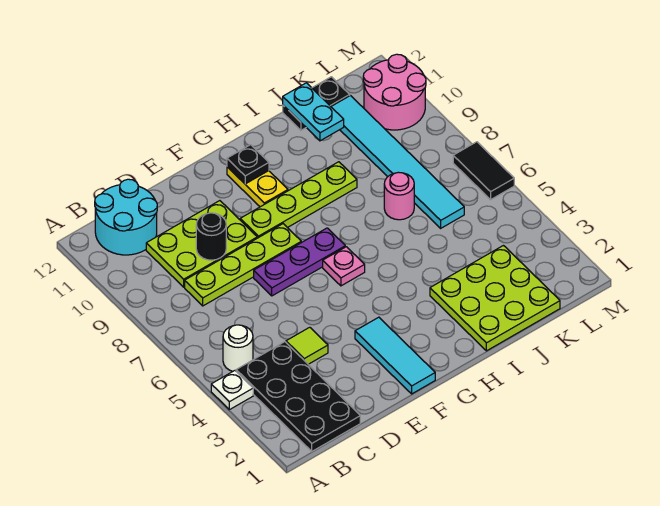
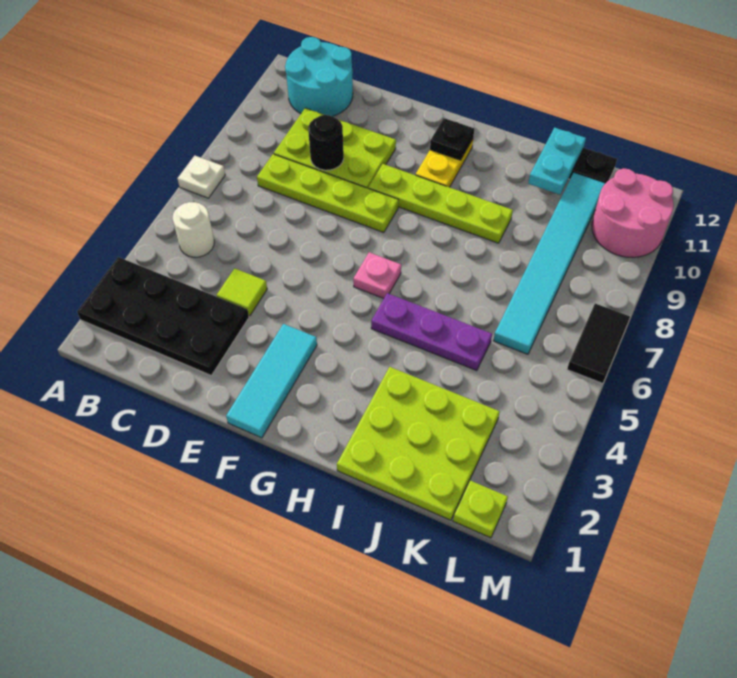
white 1x1 plate [211,371,253,410] -> white 1x1 plate moved to [178,156,225,198]
black 2x4 plate [236,342,360,451] -> black 2x4 plate turned to [77,257,249,375]
purple 1x3 plate [254,228,345,296] -> purple 1x3 plate moved to [371,293,492,371]
pink 1x1 round brick [384,172,414,220] -> none
none -> lime 1x1 plate [453,481,508,538]

